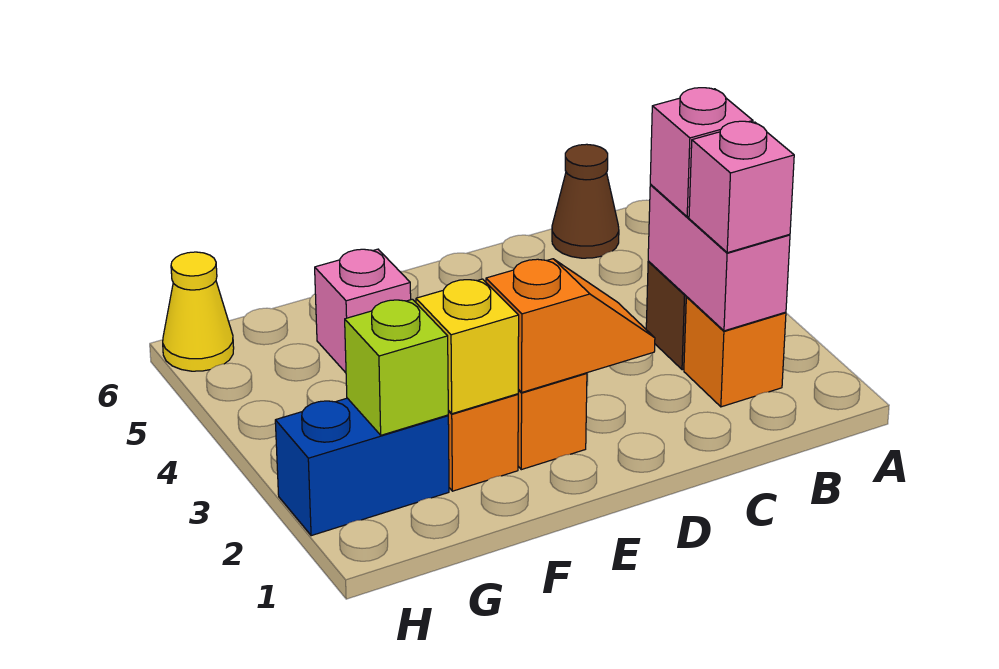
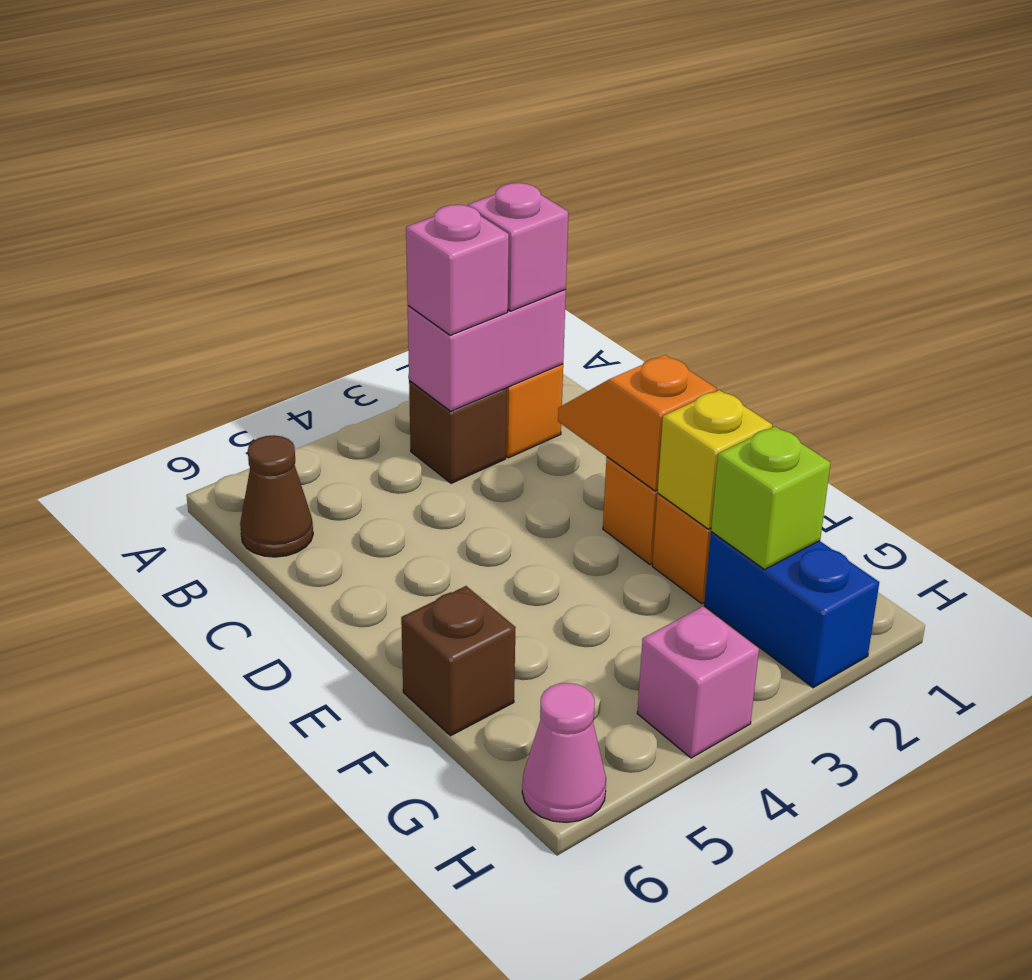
pink 1x1 brick [315,249,411,373] -> pink 1x1 brick moved to [637,606,759,758]
none -> brown 1x1 brick [401,586,516,736]
yellow 1x1 cone [163,252,234,371] -> pink 1x1 cone [522,683,606,822]

